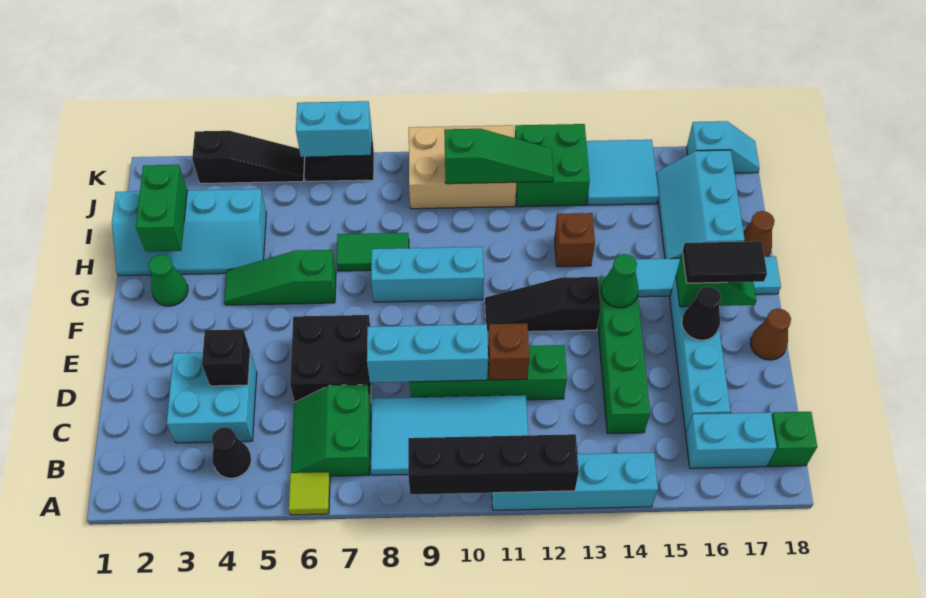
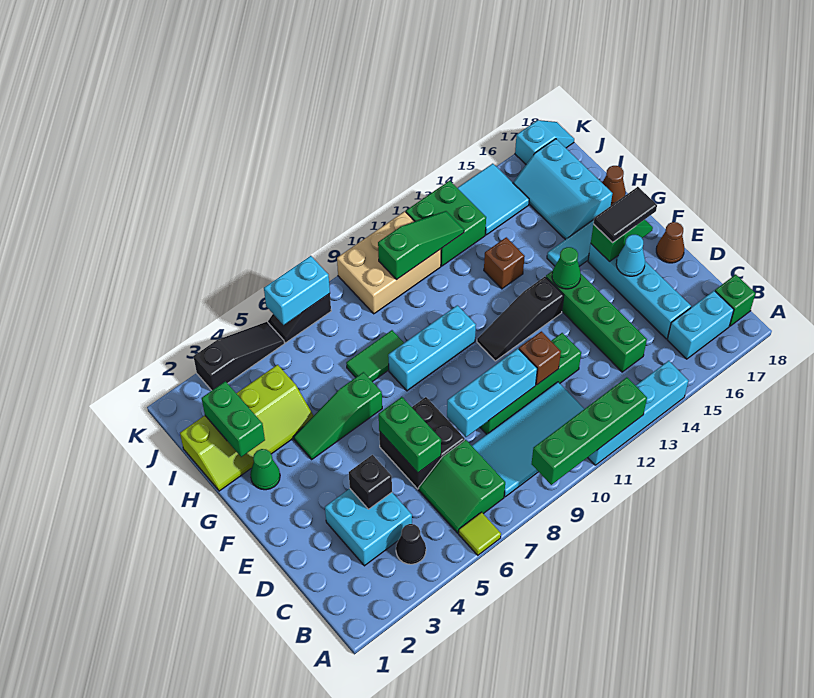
black 1x4 brick [408,434,579,495] -> green 1x4 brick [532,377,647,485]
none -> green 1x2 brick [379,397,441,473]
black 1x1 cone [682,287,721,340] -> cyan 1x1 cone [616,235,645,276]
cyan 2x4 slope [112,189,266,276] -> lime 2x4 slope [180,365,313,491]

